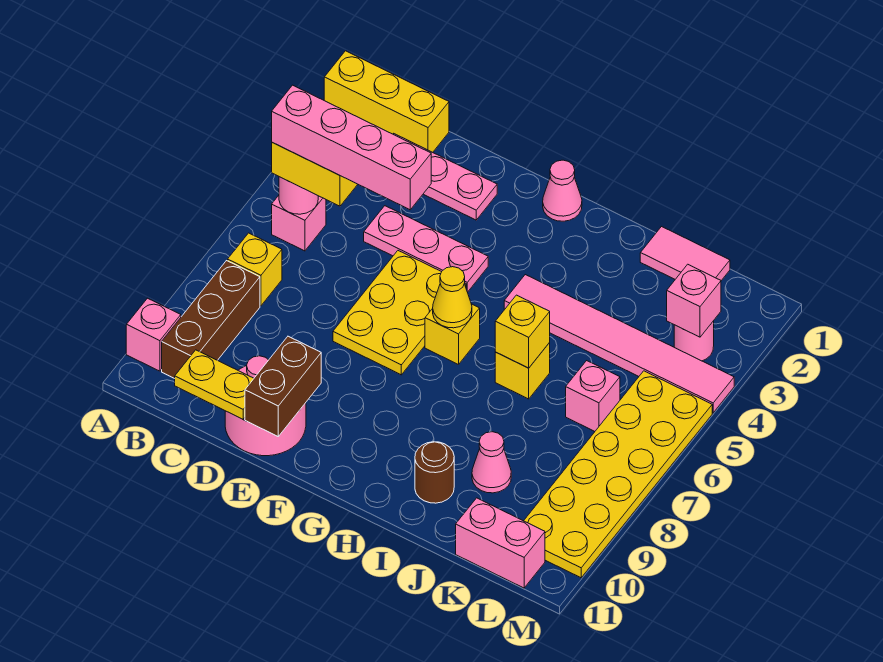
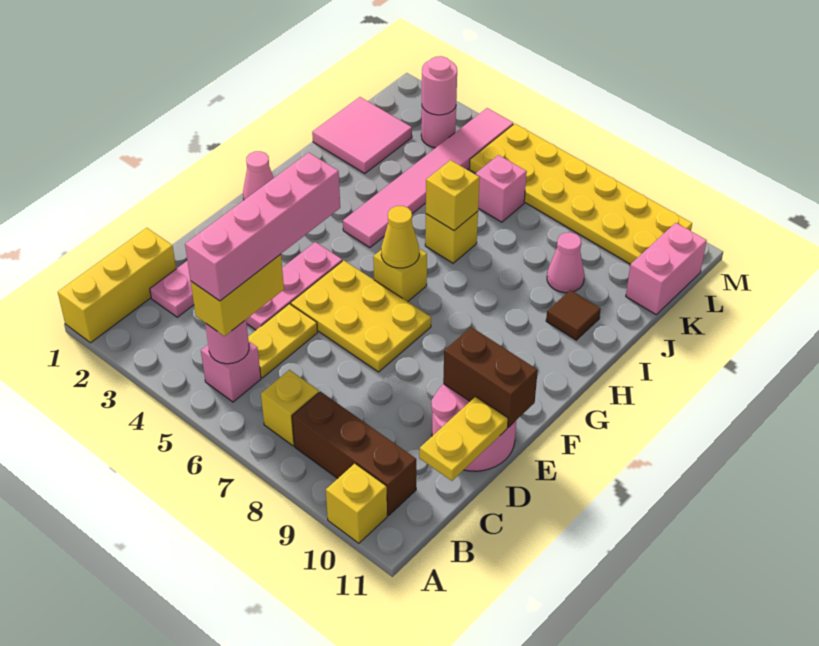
pink 1x1 brick [126,298,181,371] -> yellow 1x1 brick [326,464,387,543]
none -> yellow 1x2 plate [248,304,318,378]
brown 1x1 round brick [415,442,454,503] -> brown 1x1 tile [546,290,601,340]
pink 1x2 tile [640,227,730,281] -> pink 2x2 tile [312,97,412,173]
pink 1x1 brick [667,264,721,337] -> pink 1x1 round brick [422,56,457,115]

